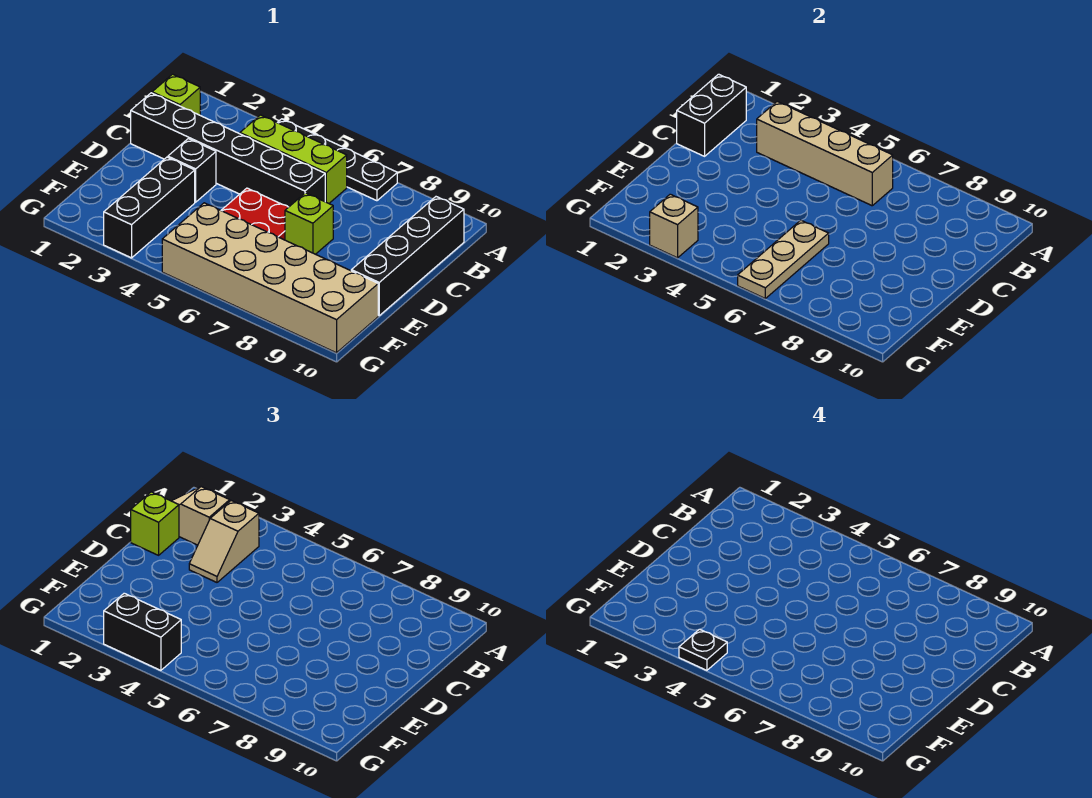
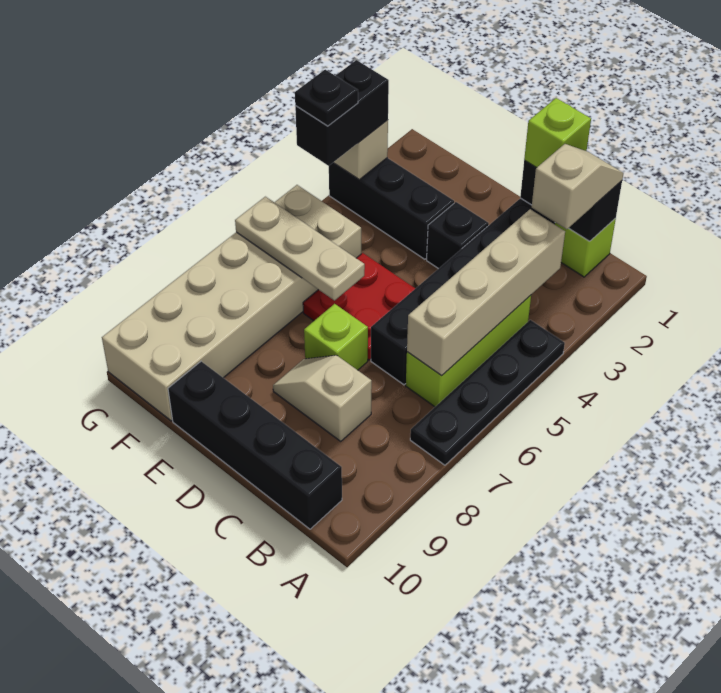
tan 1x2 slope [189,501,259,582] -> tan 1x2 slope moved to [273,355,372,441]

